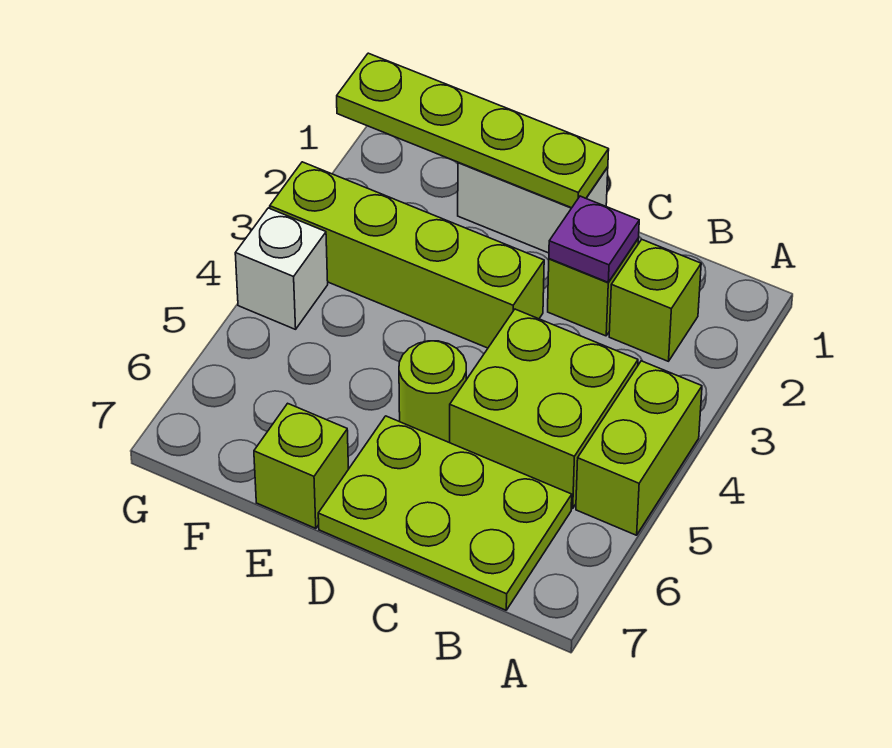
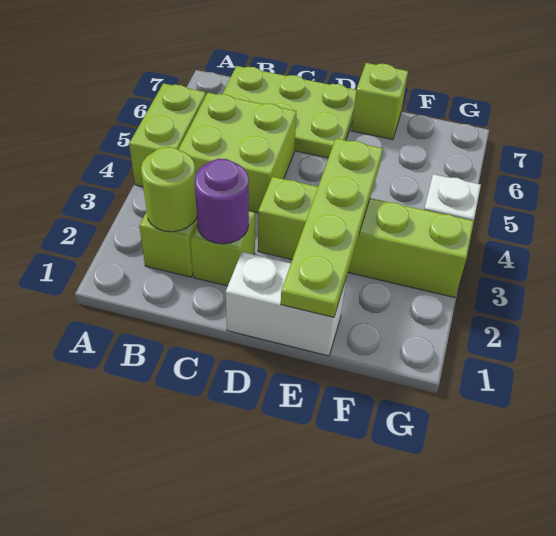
purple 1x1 plate [549,196,639,282] -> purple 1x1 round brick [194,159,249,244]
lime 1x4 plate [337,53,609,208] -> lime 1x4 plate turned to [281,139,383,317]
lime 1x1 round brick [399,341,466,442] -> lime 1x1 round brick moved to [141,147,197,232]

